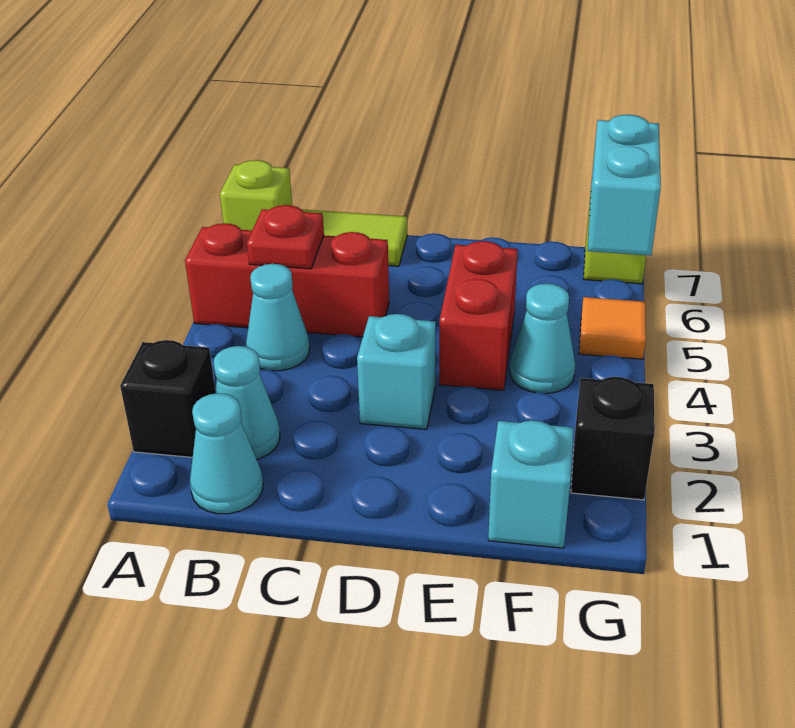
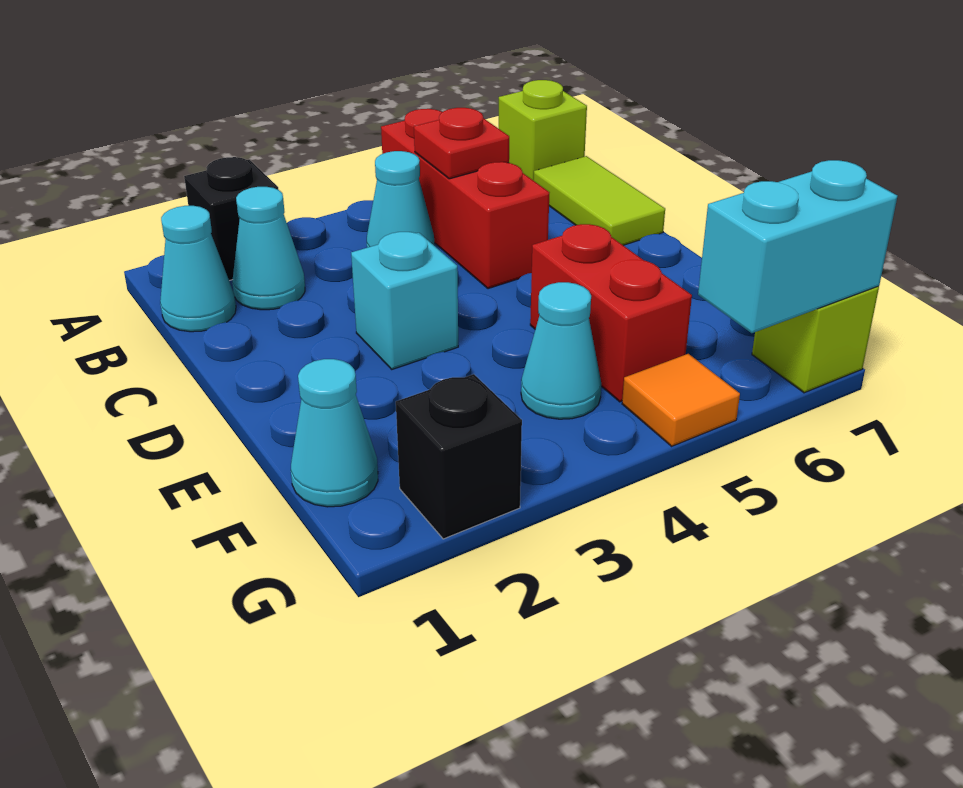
red 1x2 brick [439,241,518,390] -> red 1x2 brick turned to [530,224,692,402]
cyan 1x1 brick [488,420,574,548] -> cyan 1x1 cone [291,359,378,507]

